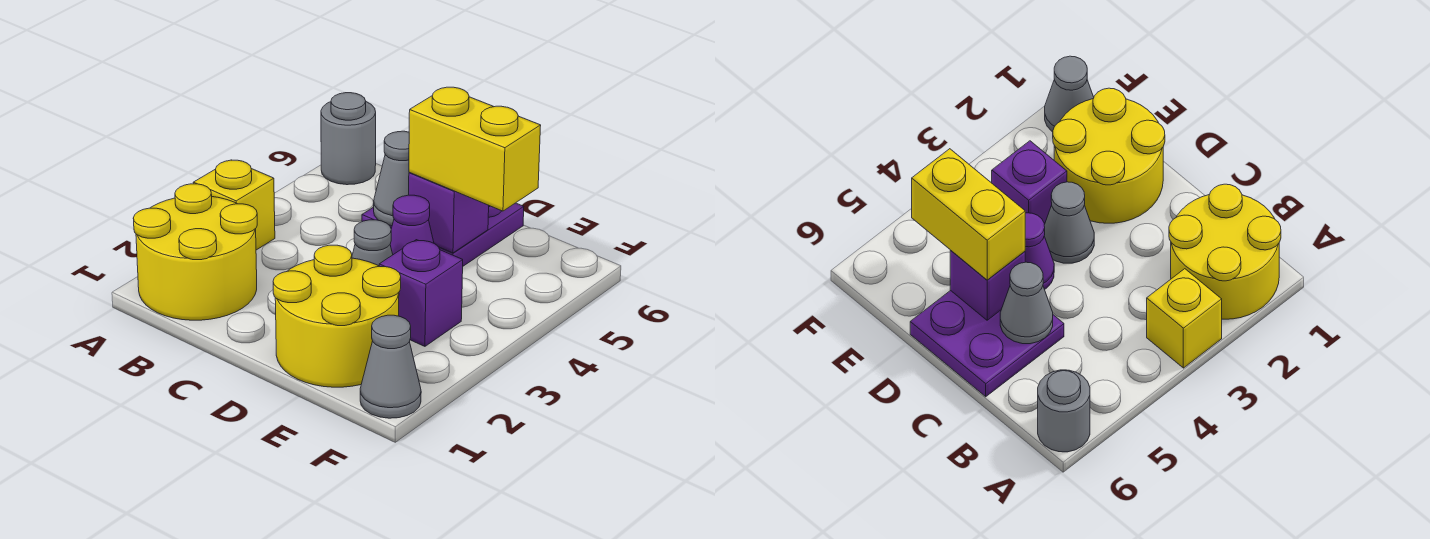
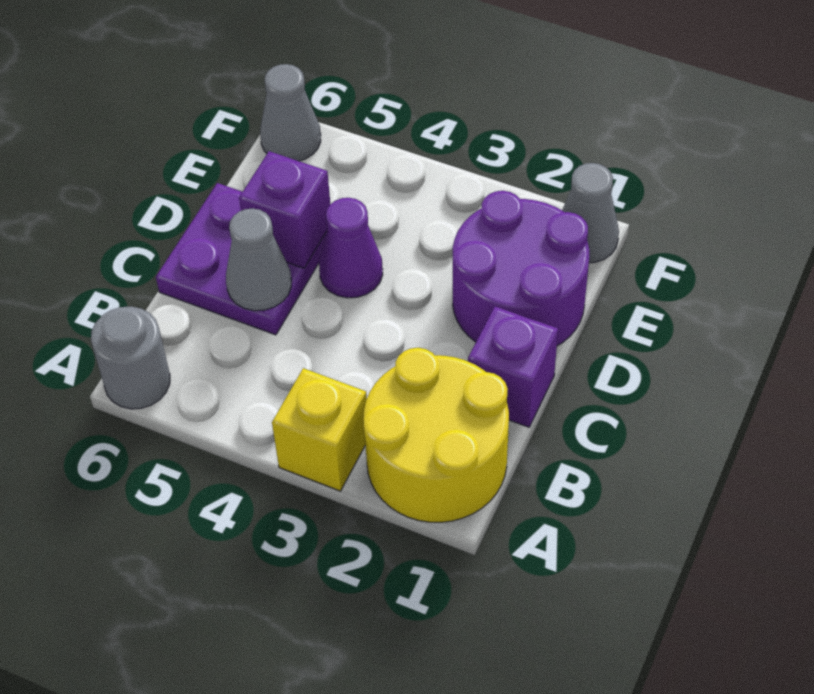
yellow 2x2 round brick [273,245,401,387] -> purple 2x2 round brick [453,191,589,346]
grey 1x1 cone [352,220,393,266] -> grey 1x1 cone moved to [260,64,321,161]
yellow 1x2 brick [409,87,541,211] -> none
purple 1x1 brick [379,240,463,346] -> purple 1x1 brick moved to [468,307,558,427]

